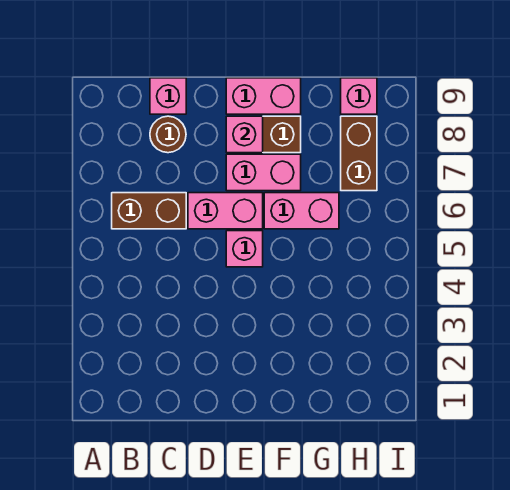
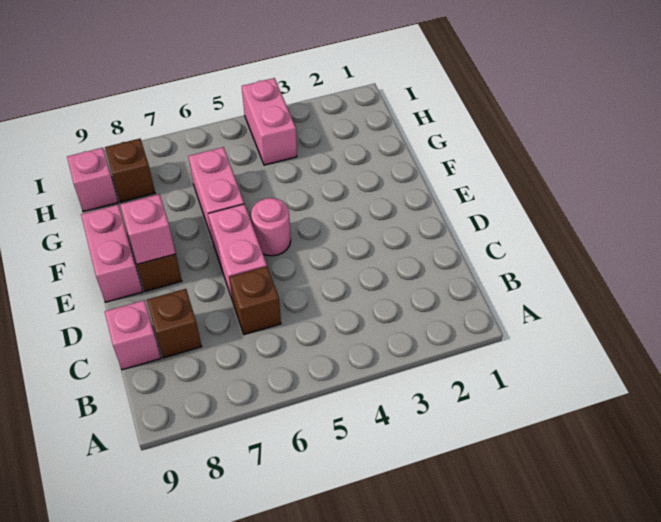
brown 1x2 brick [112,193,186,229] -> brown 1x1 brick [229,266,281,335]
brown 1x1 round brick [150,116,186,153] -> brown 1x1 brick [147,289,202,358]
pink 1x1 brick [226,231,263,267] -> pink 1x1 round brick [251,198,291,256]
pink 1x2 brick [226,154,301,191] -> pink 1x2 brick moved to [242,78,297,165]
brown 1x2 brick [341,116,377,191] -> brown 1x1 brick [105,139,155,202]

